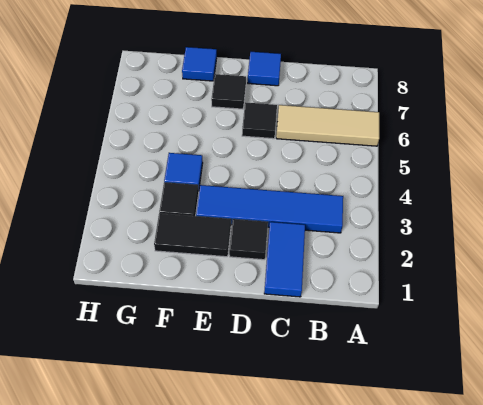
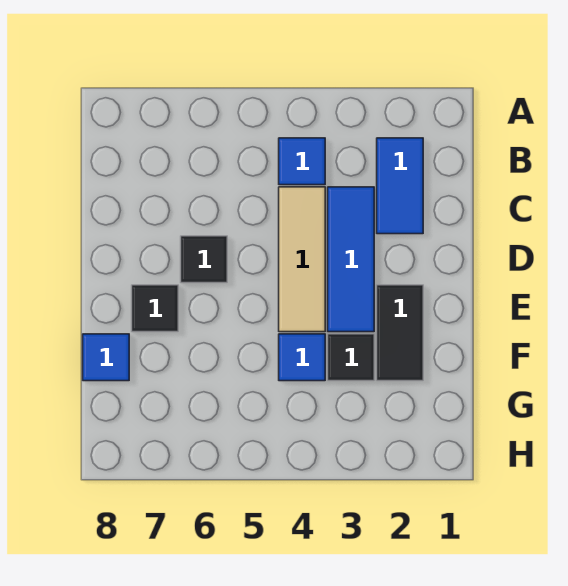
tan 1x3 tile [276,105,379,146] -> tan 1x3 tile moved to [279,187,325,332]
blue 1x4 tile [196,185,343,233] -> blue 1x3 tile [328,187,374,332]
blue 1x2 tile [264,222,305,297] -> blue 1x2 tile turned to [377,138,423,234]
black 1x1 tile [229,219,268,260] -> none
blue 1x1 tile [248,52,281,86] -> blue 1x1 tile moved to [279,138,325,185]

